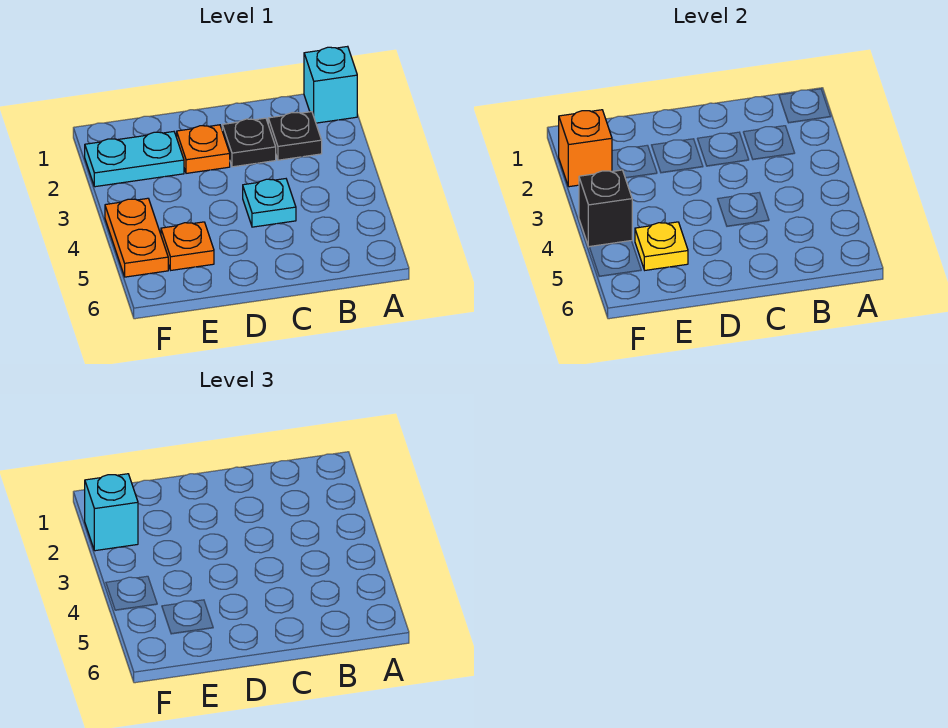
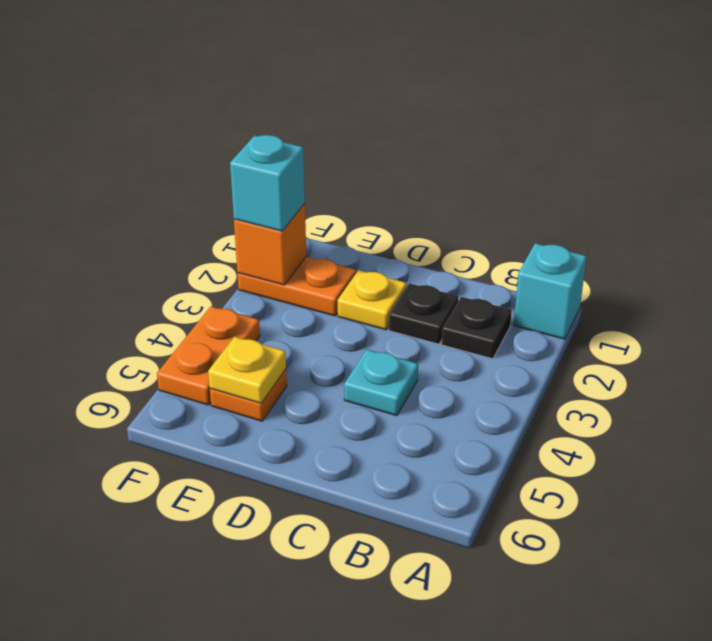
orange 1x1 plate [177,125,230,173] -> yellow 1x1 plate [338,270,407,330]
cyan 1x2 plate [85,132,184,187] -> orange 1x2 plate [237,257,356,316]
black 1x1 brick [579,170,632,247] -> none

